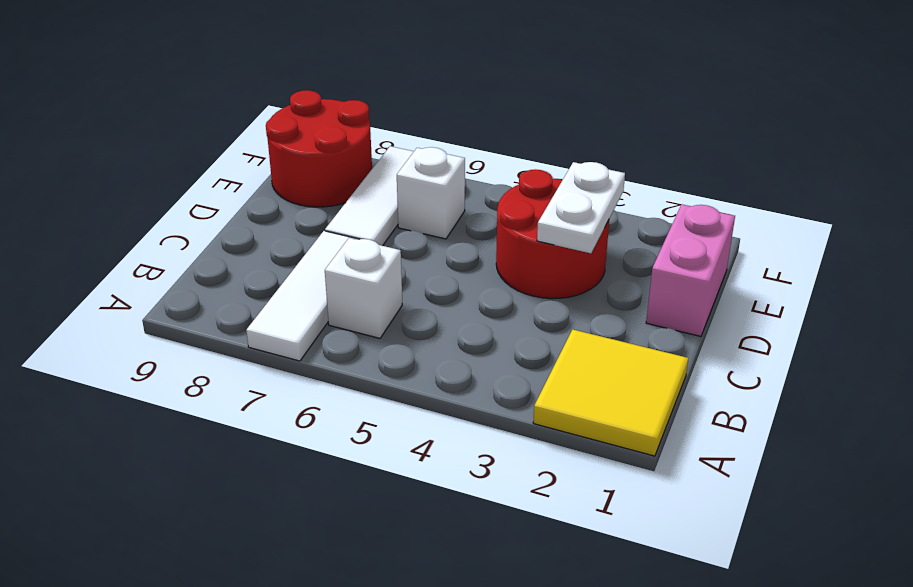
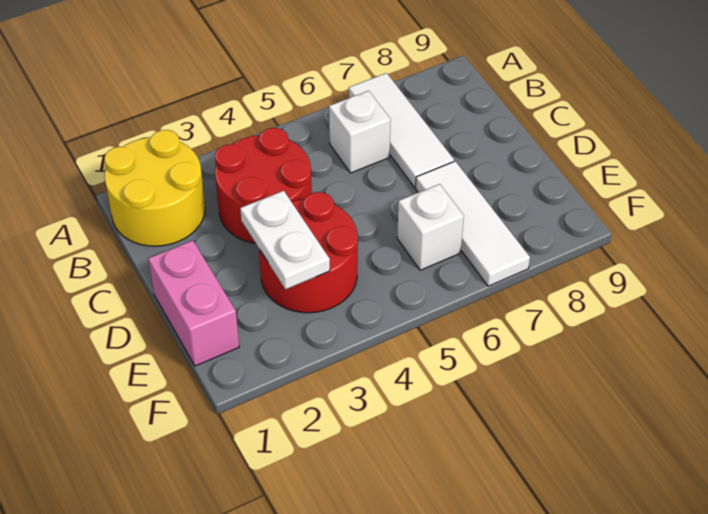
yellow 2x2 tile [533,329,688,456] -> yellow 2x2 round brick [104,130,205,246]
red 2x2 round brick [266,90,372,207] -> red 2x2 round brick moved to [215,128,312,243]

